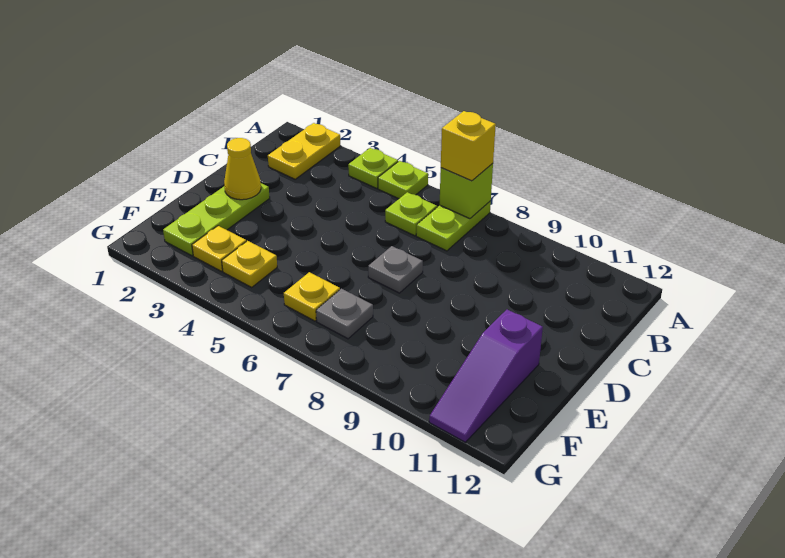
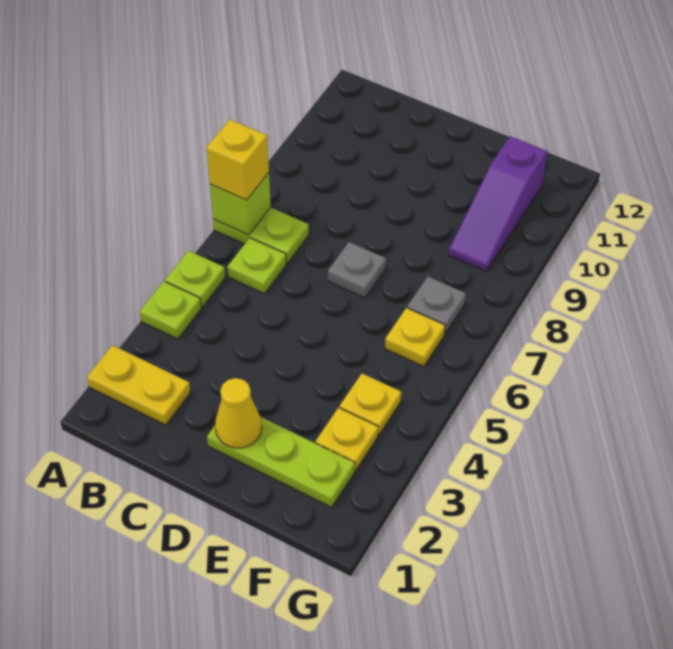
purple 1x3 slope [429,310,543,442] -> purple 1x3 slope turned to [449,136,548,271]

